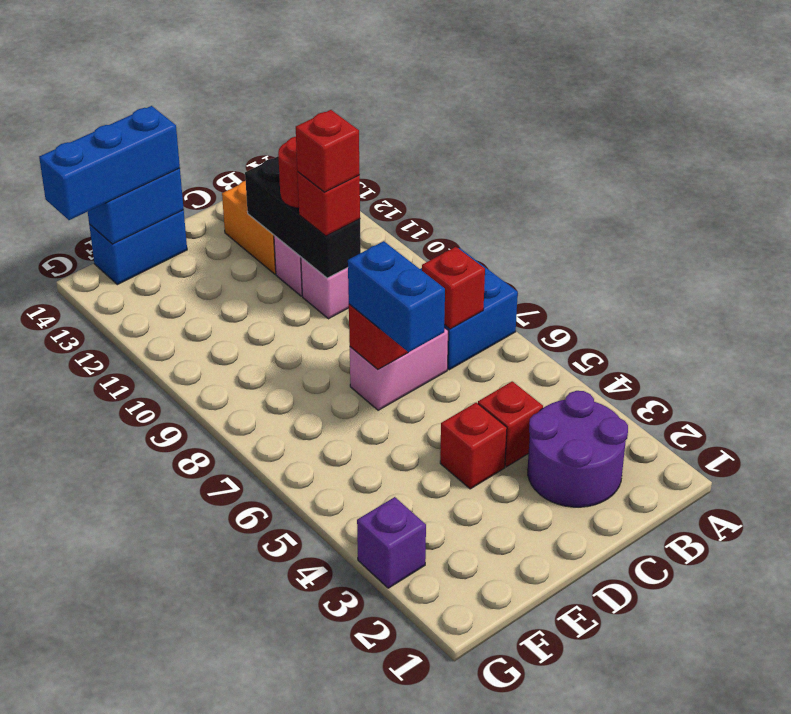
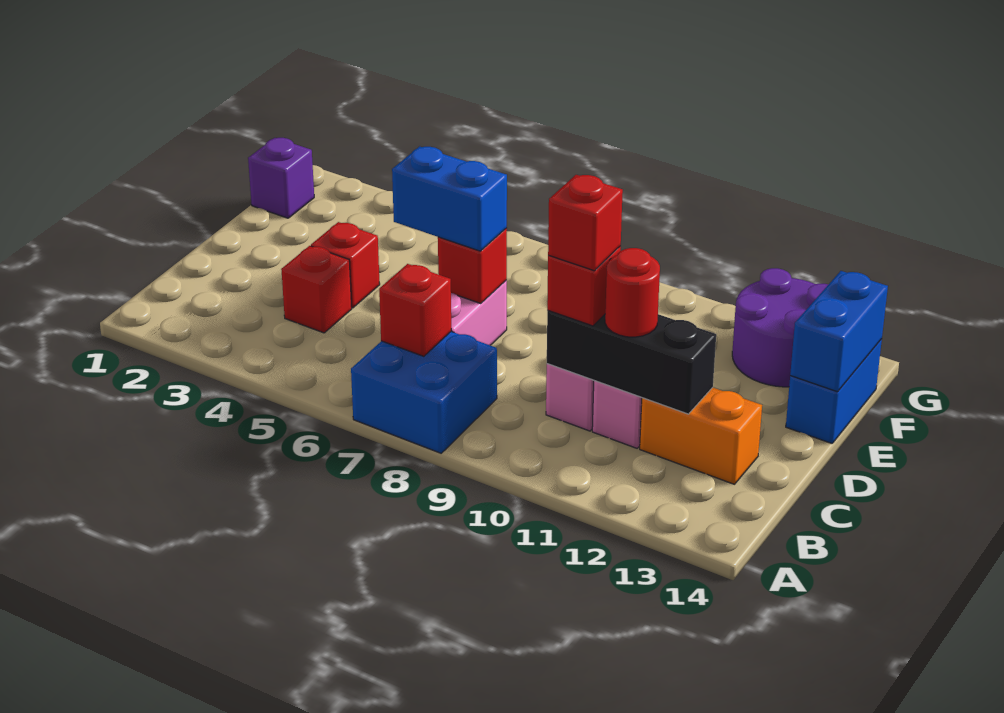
purple 2x2 round brick [528,391,628,507] -> purple 2x2 round brick moved to [732,268,829,387]
blue 1x3 brick [39,106,180,220] -> none
purple 1x1 brick [357,497,426,588] -> purple 1x1 brick moved to [248,138,314,218]

